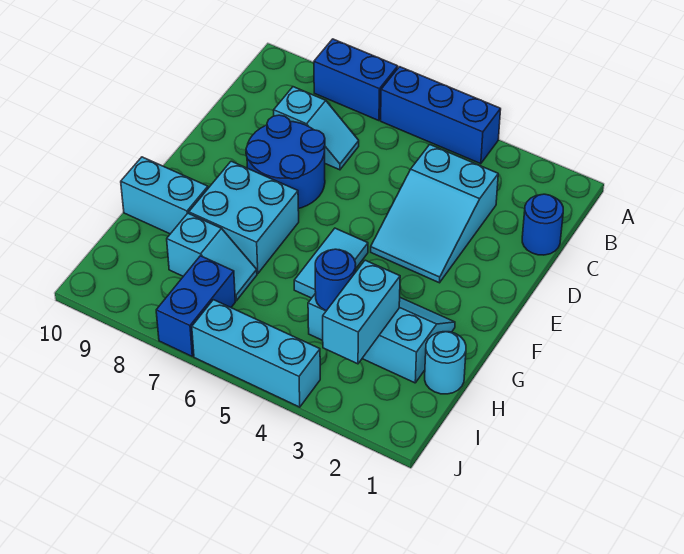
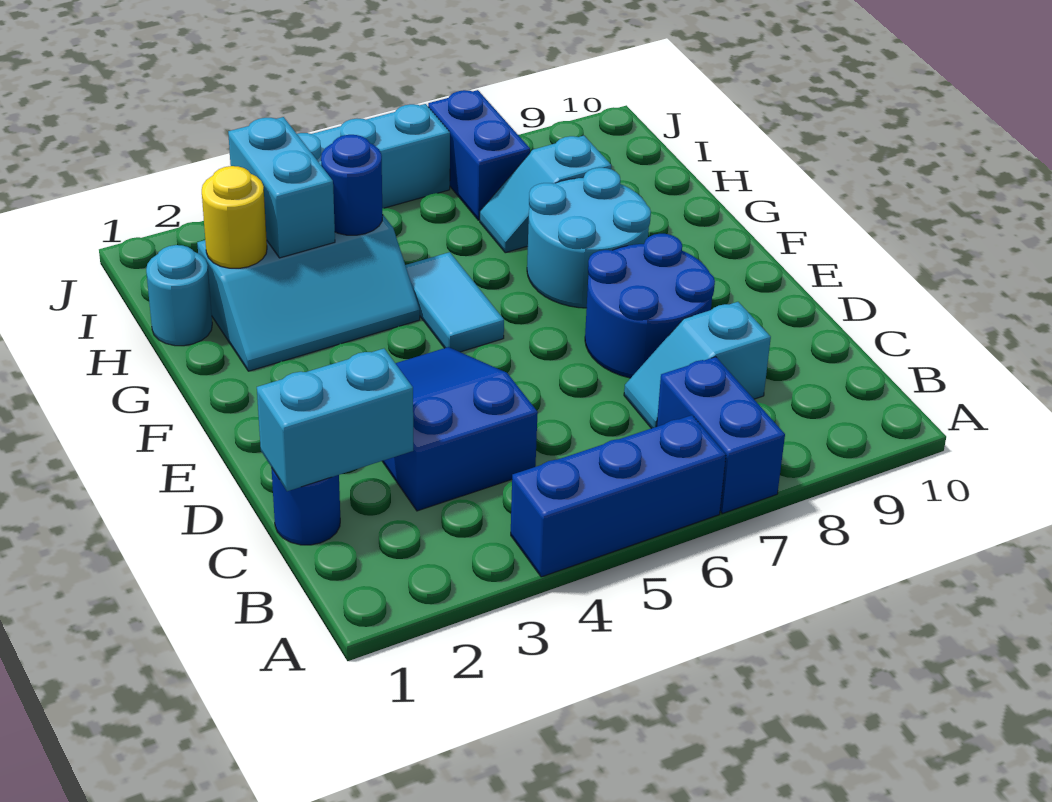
blue 1x2 brick [314,39,398,121] -> blue 1x2 brick turned to [657,357,785,513]
cyan 2x3 slope [371,145,498,283] -> blue 2x3 slope [382,347,538,511]
cyan 2x2 brick [189,161,299,274] -> cyan 2x2 round brick [527,168,651,308]
cyan 1x2 brick [121,157,208,234] -> cyan 1x2 brick moved to [257,349,413,491]
none -> yellow 1x1 round brick [202,166,267,268]

